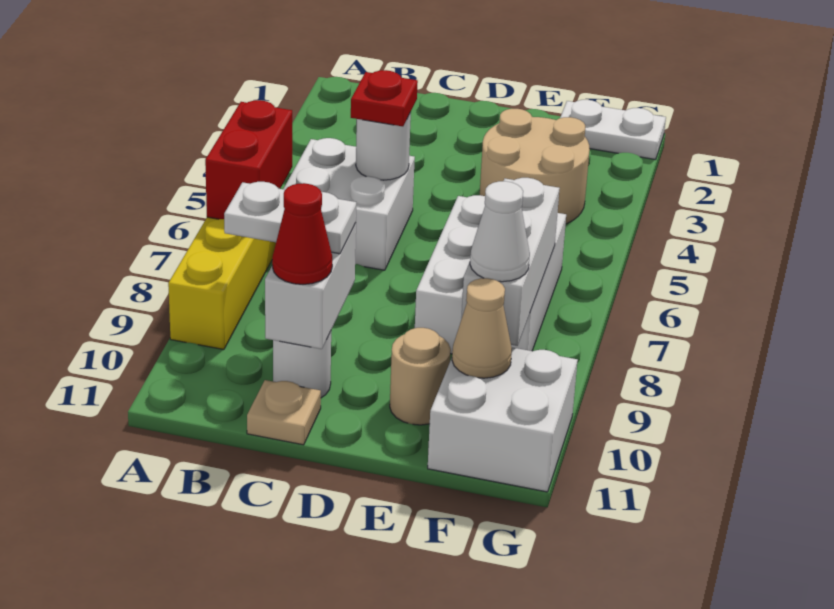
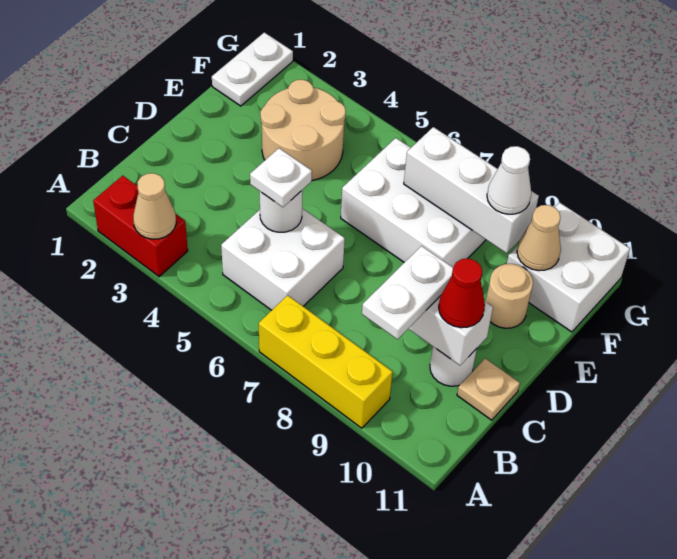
none -> tan 1x1 cone [133,173,176,239]
red 1x2 brick [205,100,292,219] -> red 1x2 brick moved to [93,176,188,277]
red 1x1 plate [351,70,418,126] -> white 1x1 plate [250,148,312,207]

